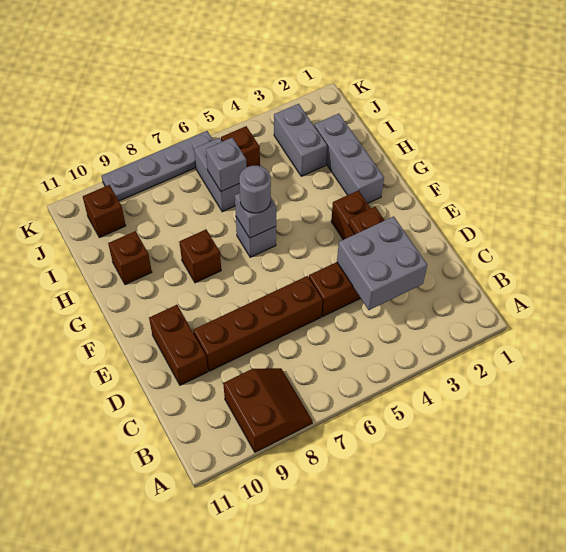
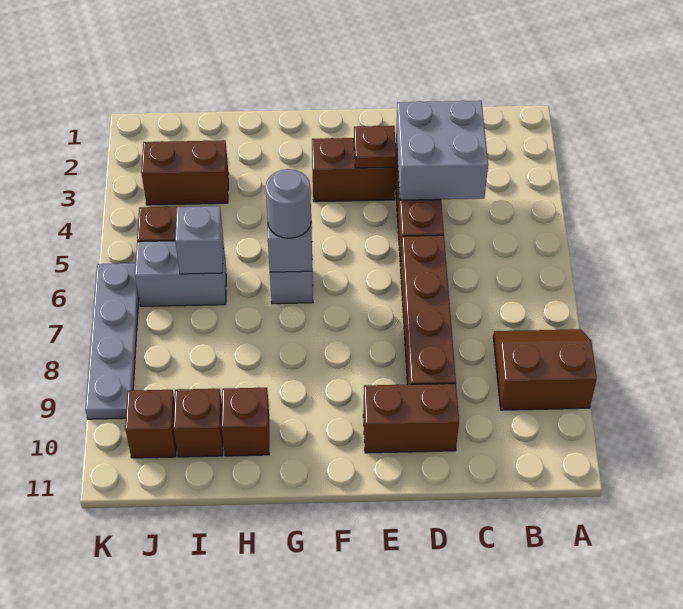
grey 1x3 brick [314,114,384,203] -> none
brown 1x1 brick [179,229,221,283] -> brown 1x1 brick moved to [173,389,223,457]
grey 1x2 brick [274,104,327,176] -> brown 1x2 brick [141,140,229,205]

